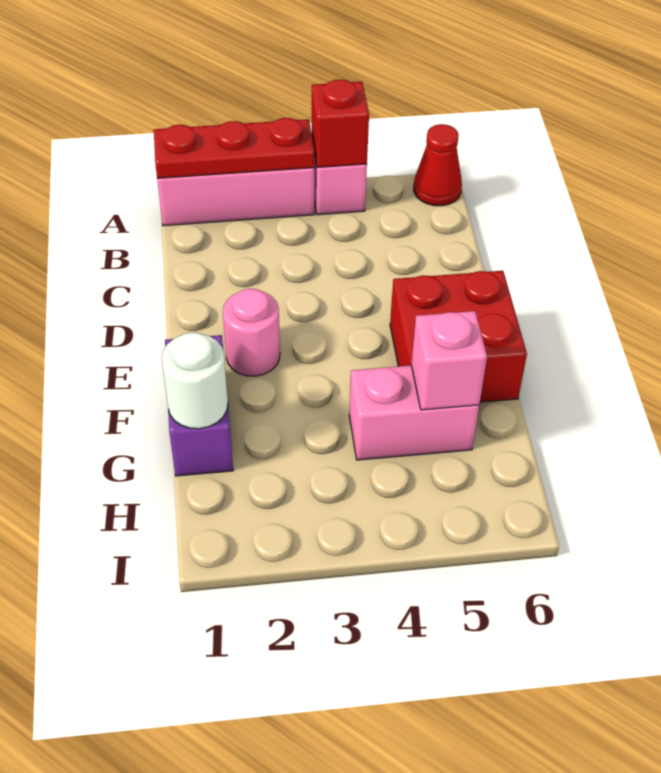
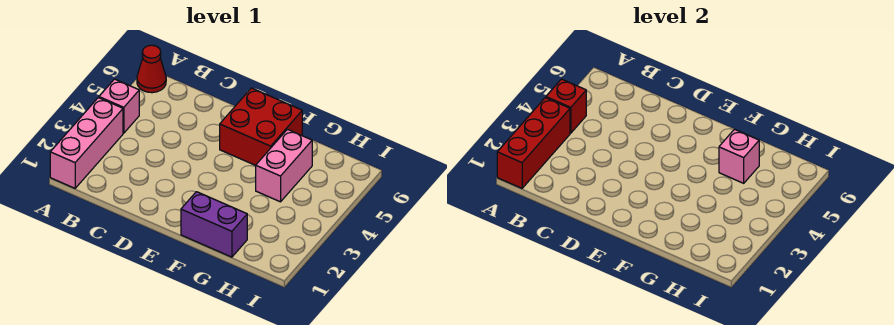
red 1x3 plate [154,118,314,178] -> red 1x3 brick [497,98,570,188]
pink 1x1 round brick [223,289,280,376] -> none
white 1x1 round brick [162,333,228,429] -> none

